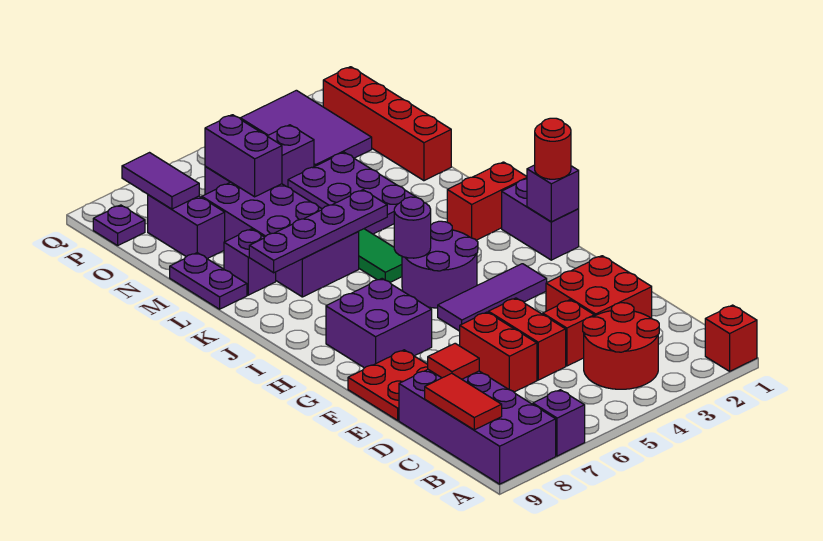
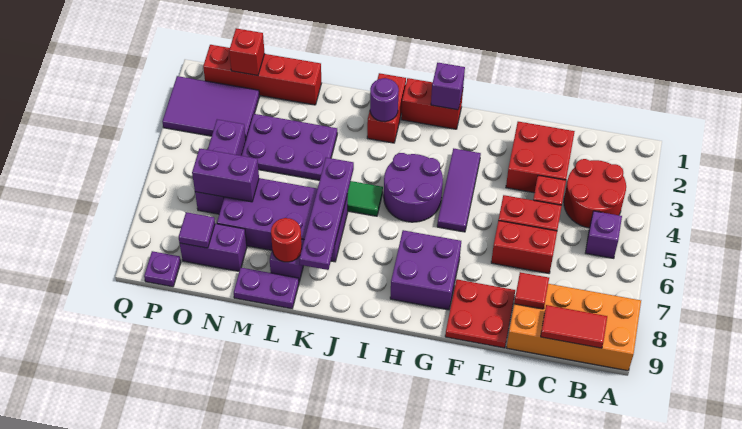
red 1x1 brick [705,305,757,371] -> red 1x1 brick moved to [229,28,265,75]
purple 1x1 brick [533,390,585,456] -> purple 1x1 brick moved to [585,211,622,258]
purple 2x4 brick [399,370,556,484] -> orange 2x4 brick [507,284,641,371]
purple 1x2 brick [502,179,579,260] -> red 1x2 brick [401,78,463,129]
red 1x1 round brick [535,118,571,179] -> red 1x1 round brick moved to [271,218,302,262]
purple 1x1 round brick [394,197,431,258] -> purple 1x1 round brick moved to [370,78,399,122]
purple 1x2 tile [122,153,199,209] -> purple 1x1 tile [179,212,215,248]

